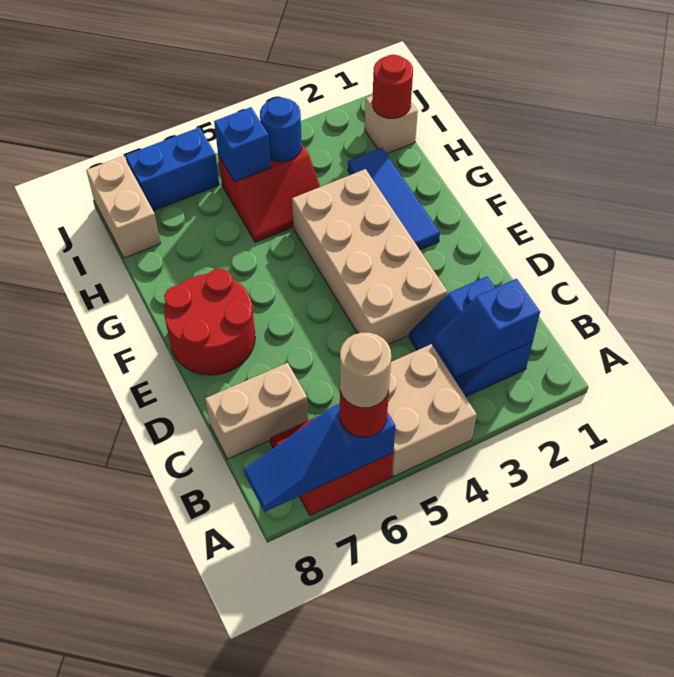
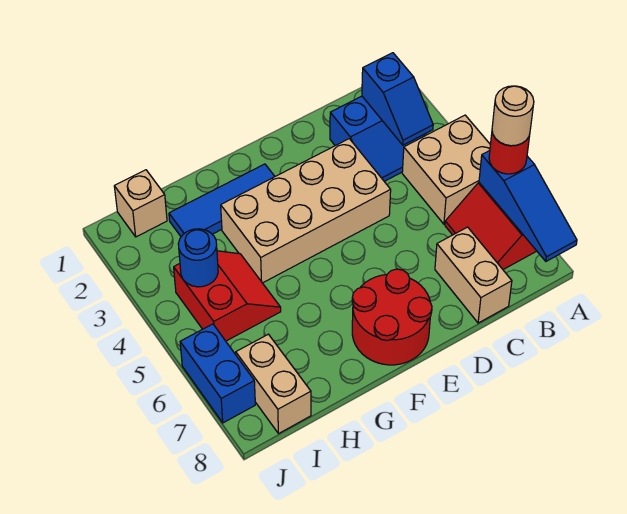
red 1x1 round brick [372,55,413,118] -> none
blue 1x1 brick [214,107,271,182] -> none
tan 1x2 brick [86,156,161,258] -> tan 1x2 brick turned to [236,334,311,434]

